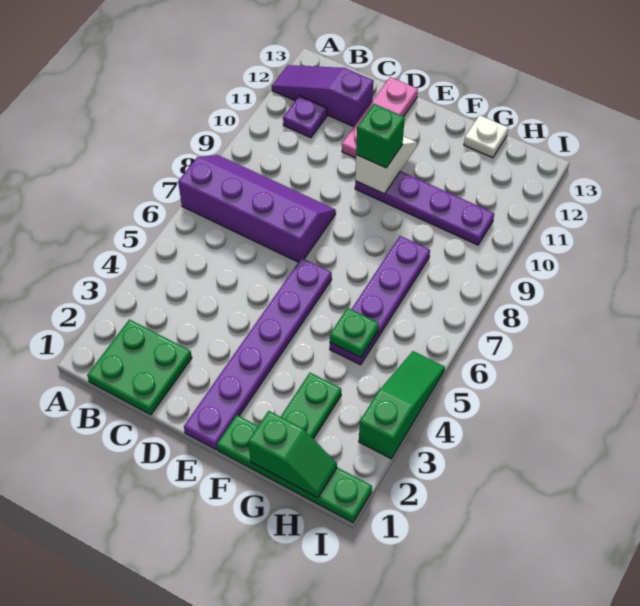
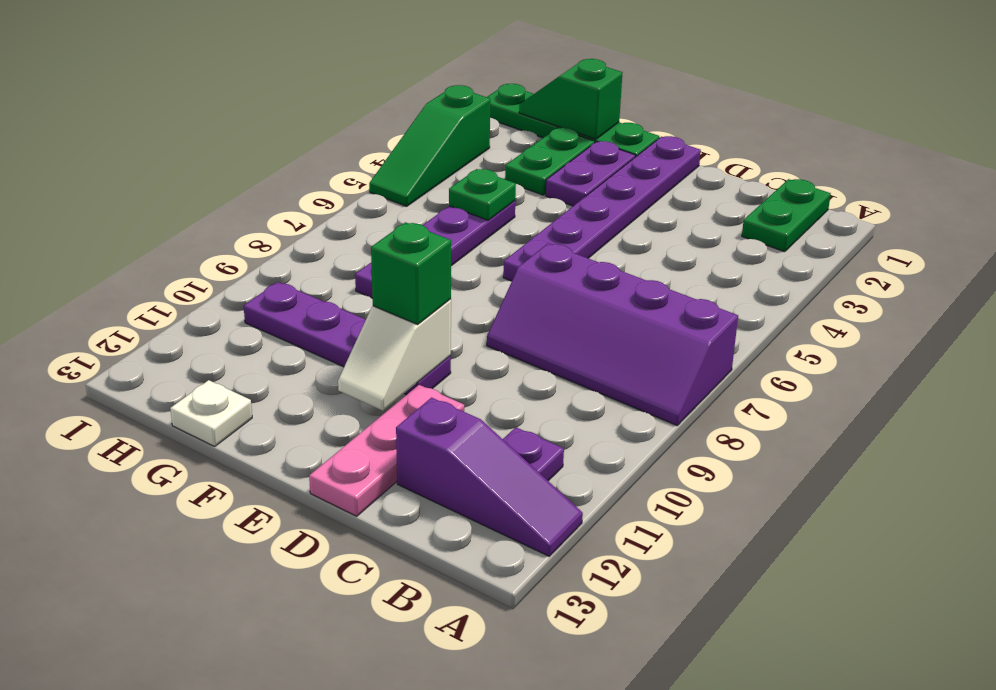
green 2x2 plate [87,320,192,415] -> green 1x2 plate [742,179,831,252]
none -> purple 1x2 plate [545,141,635,206]

